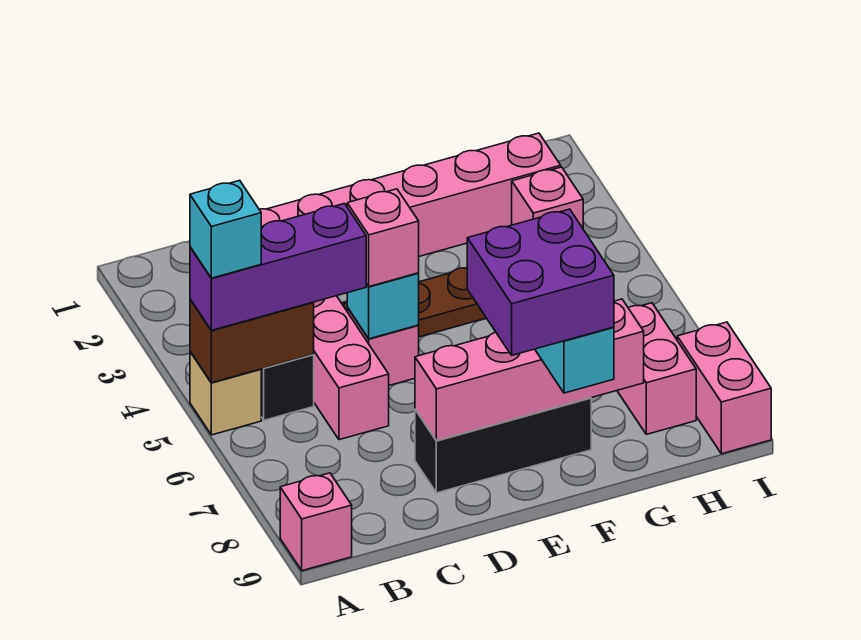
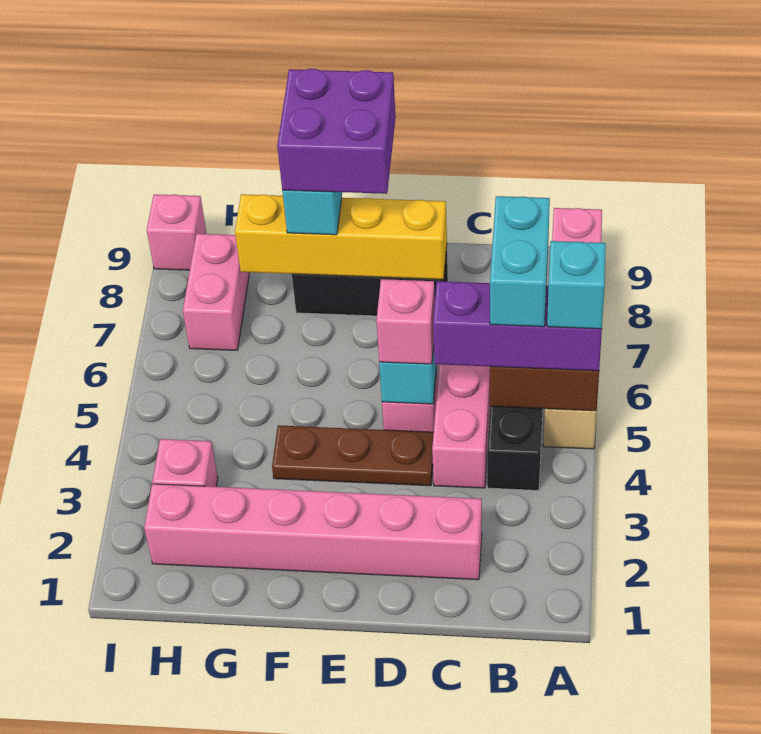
none -> cyan 1x2 brick [490,196,550,327]
pink 1x4 brick [415,299,644,441] -> yellow 1x4 brick [235,194,447,279]
pink 1x2 brick [677,322,771,454] -> pink 1x1 brick [147,194,206,270]

